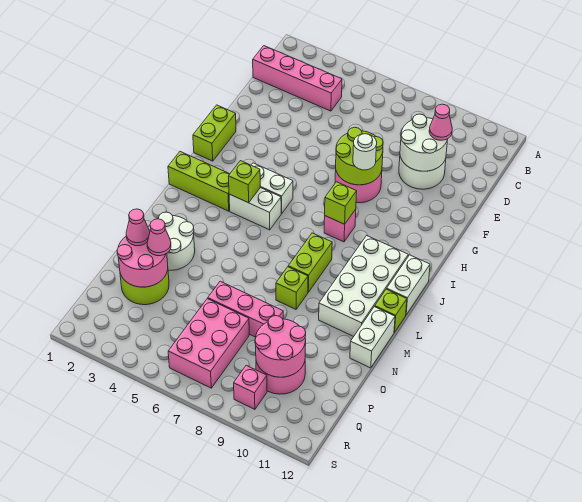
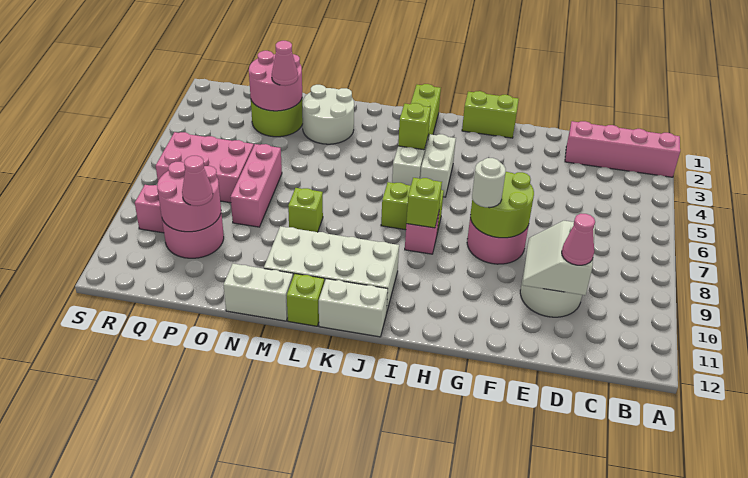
pink 1x4 brick [253,46,342,111] -> pink 1x4 brick turned to [565,121,680,177]
white 2x2 round brick [400,114,448,171] -> white 2x2 slope [522,221,595,295]
lime 1x2 brick [288,233,332,292] -> lime 1x2 brick moved to [381,182,444,232]
pink 1x1 cone [126,209,150,246] -> pink 1x1 cone moved to [182,156,213,206]

